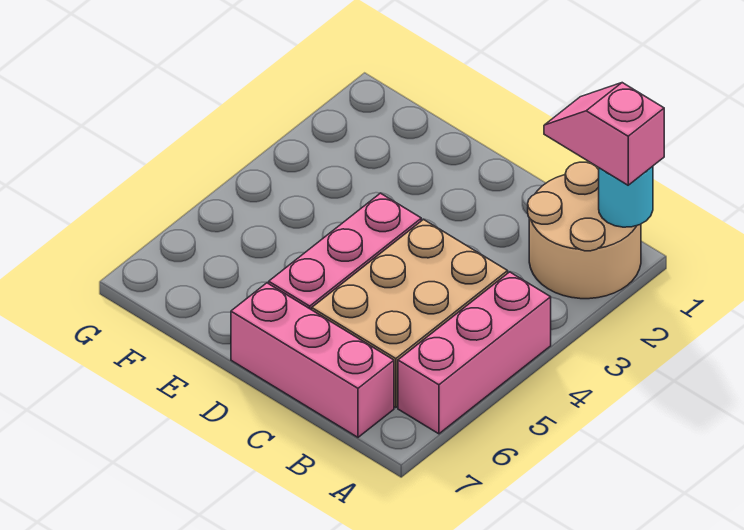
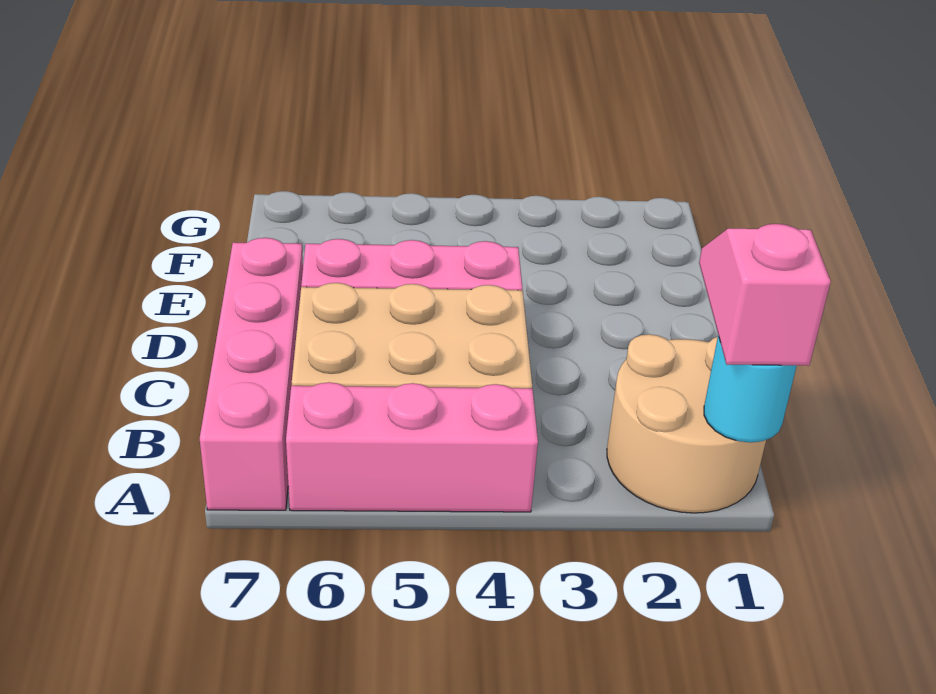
pink 1x3 brick [231,283,394,437] -> pink 1x4 brick [200,238,303,510]

